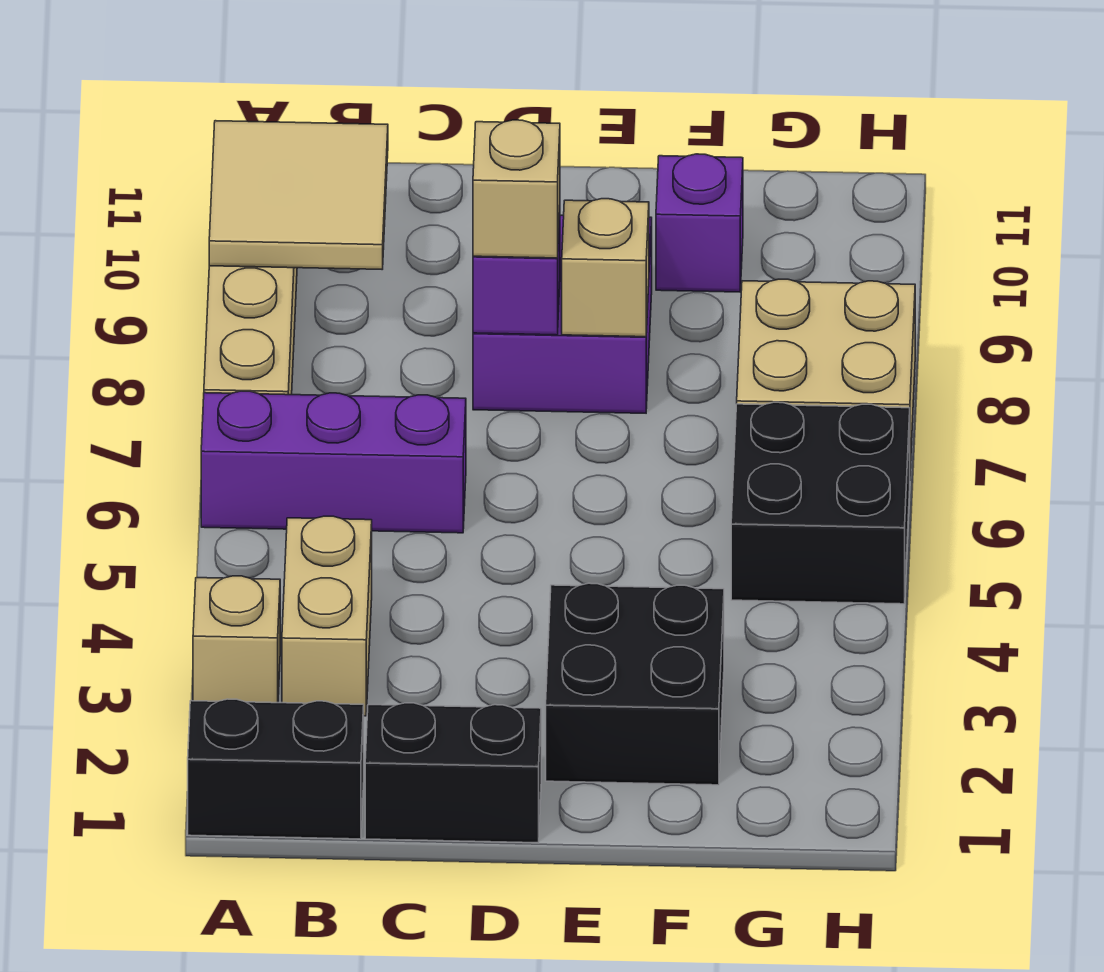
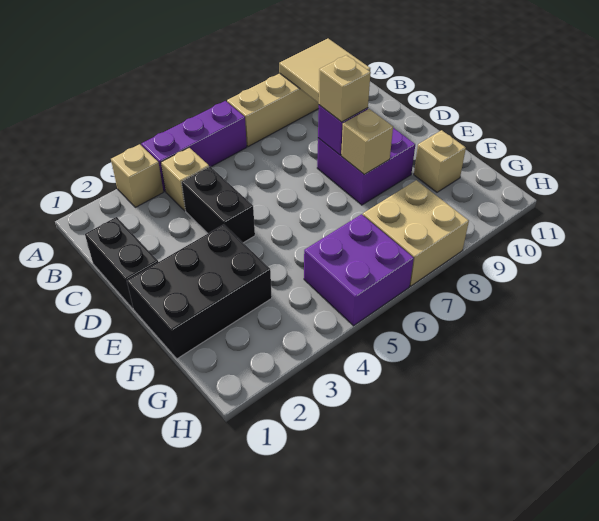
black 1x2 brick [188,699,364,839] -> black 1x2 brick moved to [182,167,255,243]
purple 1x3 brick [201,391,466,533] -> purple 1x3 brick turned to [141,101,247,191]
tan 1x2 brick [282,516,372,716] -> tan 1x1 brick [161,148,209,211]
black 2x2 brick [546,583,724,785] -> black 2x3 brick [127,225,272,359]
purple 1x1 brick [656,154,743,292] -> tan 1x1 brick [414,130,466,192]
black 2x2 brick [731,402,910,604] -> purple 2x2 brick [304,214,414,326]

